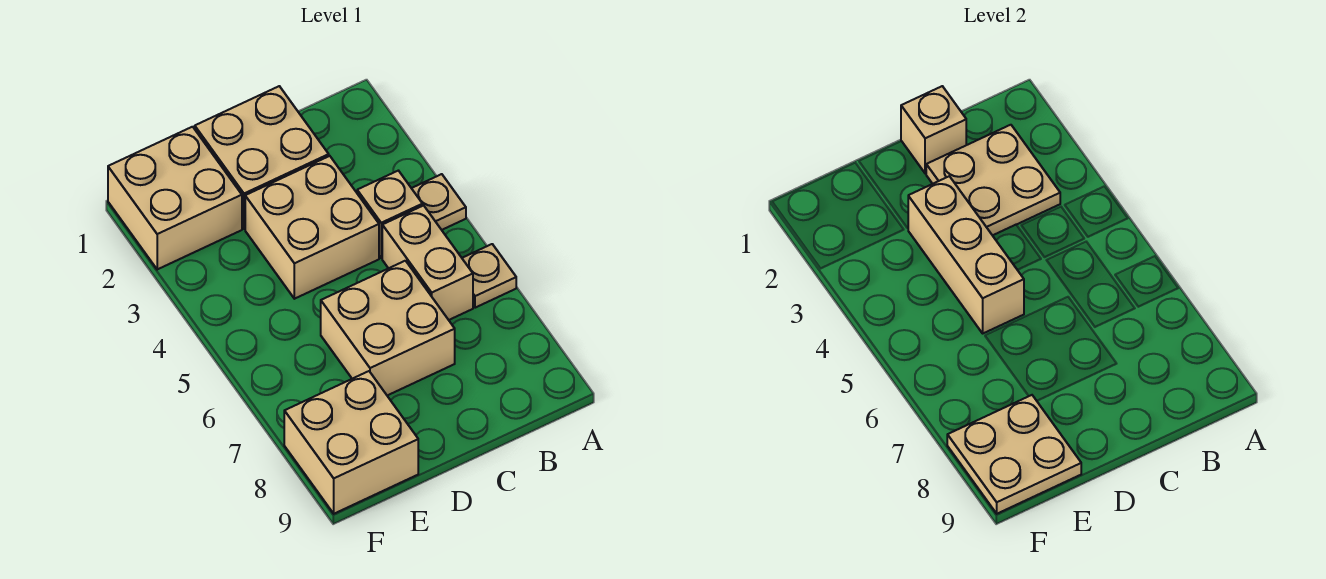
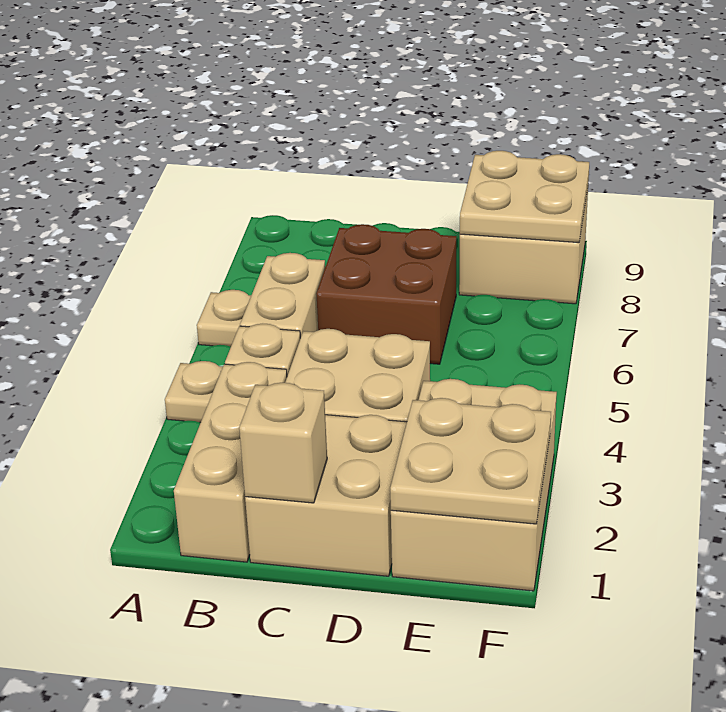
tan 2x2 plate [926,125,1060,235] -> tan 2x2 plate moved to [390,398,551,524]
tan 2x2 brick [321,261,455,395] -> brown 2x2 brick [316,224,456,364]
tan 1x3 brick [908,176,1024,333] -> tan 1x3 brick moved to [174,362,287,562]
tan 2x2 brick [108,127,242,269] -> tan 2x3 brick [391,379,557,591]

